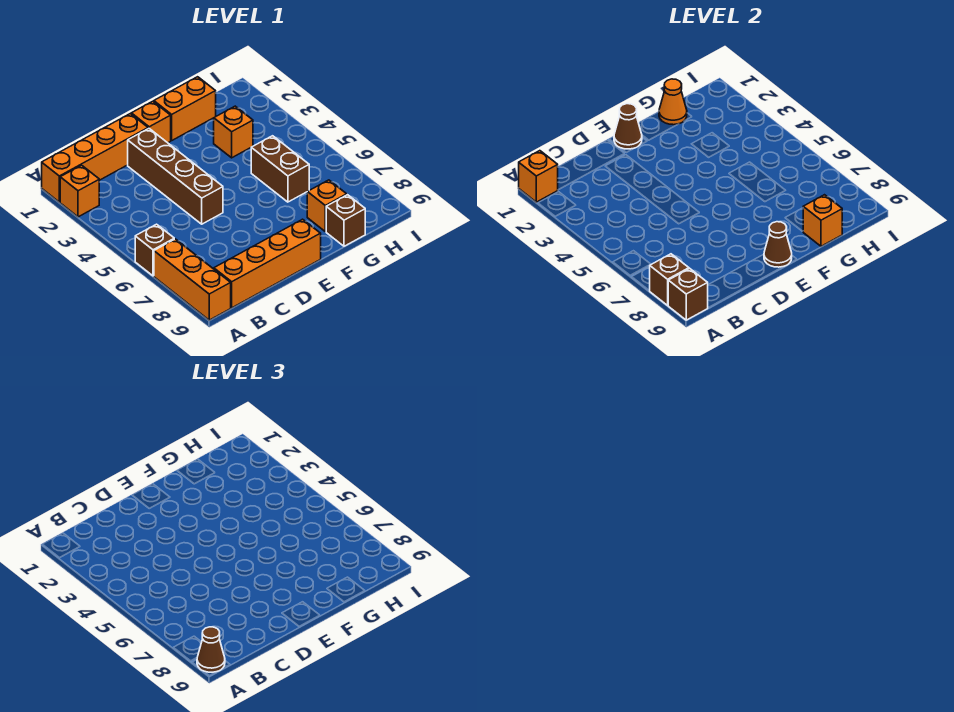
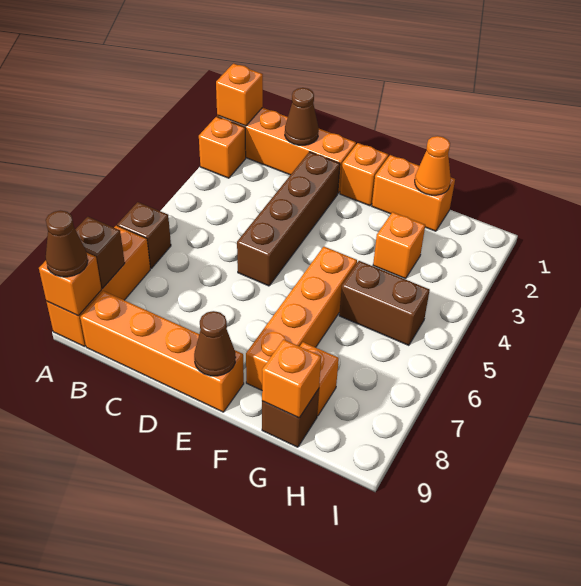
brown 1x1 brick [668,269,708,320] -> orange 1x1 brick [39,253,102,316]
brown 1x1 cone [614,104,642,149] -> brown 1x1 cone moved to [285,88,319,145]
none -> orange 1x4 brick [246,247,357,390]
brown 1x2 brick [251,136,309,202] -> brown 1x2 brick turned to [339,261,430,345]

